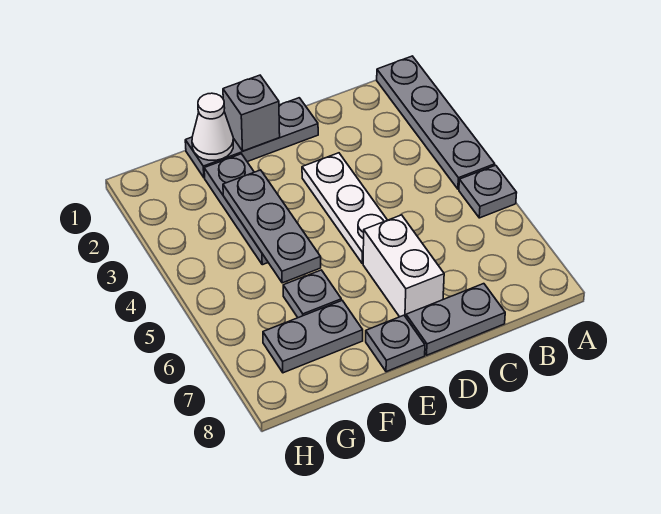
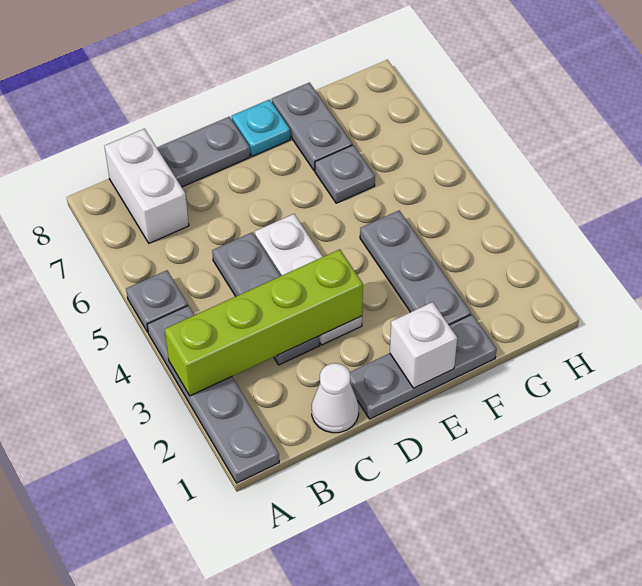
none -> lime 1x4 brick [165,250,363,396]
white 1x2 brick [363,215,444,317] -> white 1x2 brick moved to [104,129,189,243]
grey 1x1 brick [223,75,280,151] -> white 1x1 brick [390,302,457,388]
grey 1x1 plate [366,315,425,372] -> cyan 1x1 plate [232,99,290,156]
white 1x1 cone [192,93,233,160] -> white 1x1 cone moved to [312,363,359,433]
grey 1x3 plate [223,170,321,283] -> grey 1x3 plate moved to [212,233,320,365]
grey 1x2 plate [263,301,363,373] -> grey 1x2 plate turned to [272,83,352,171]

